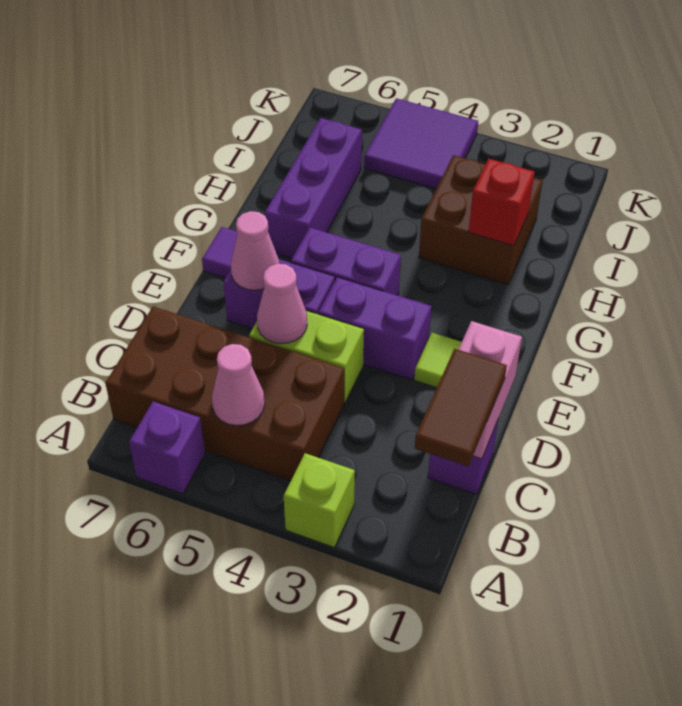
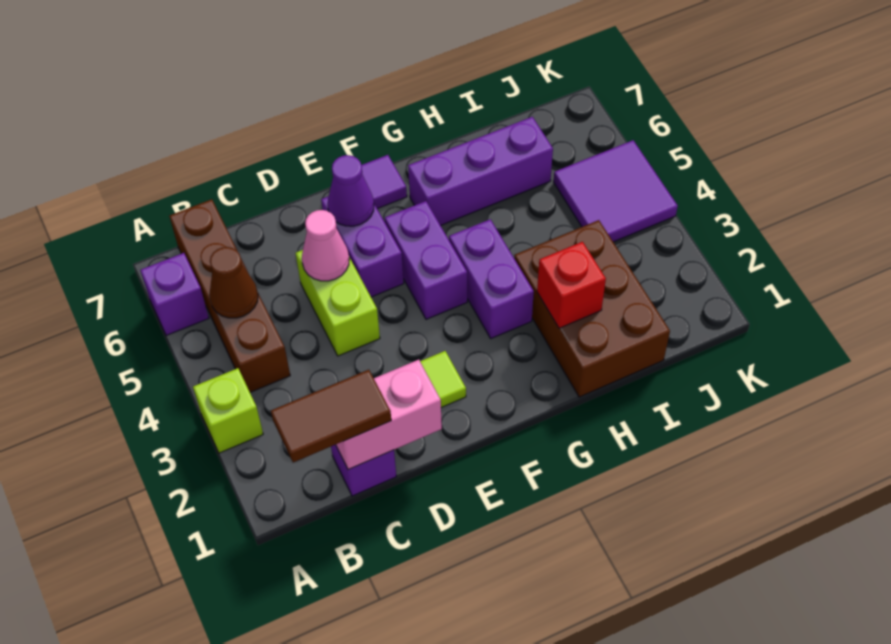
brown 2x4 brick [105,307,344,481] -> brown 1x4 brick [169,199,290,392]
pink 1x1 cone [212,344,265,426] -> brown 1x1 cone [209,247,258,318]
purple 1x2 brick [318,277,431,380] -> purple 1x2 brick moved to [449,219,534,338]
pink 1x1 cone [231,211,279,290] -> purple 1x1 cone [328,155,374,226]
brown 2x2 brick [419,155,543,285] -> brown 2x3 brick [514,220,670,397]

